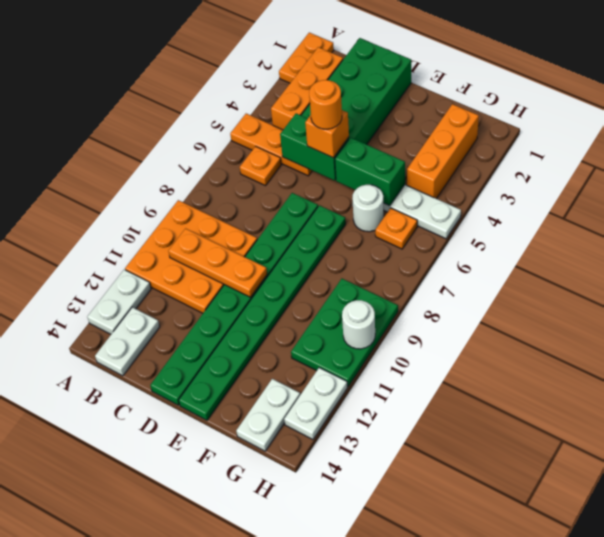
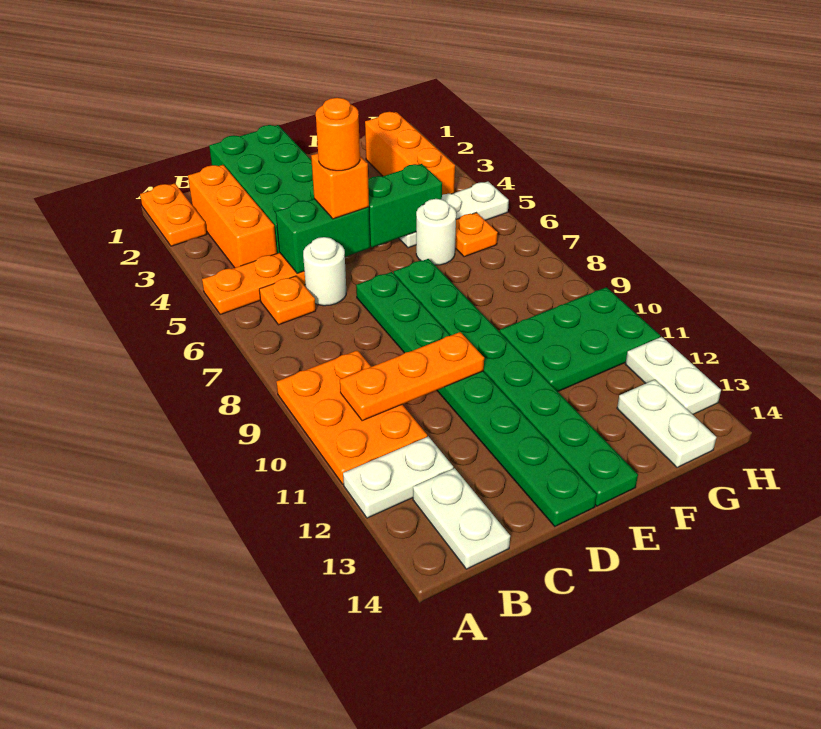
orange 3x3 plate [125,200,257,313] -> orange 2x3 plate [277,350,427,484]
white 1x2 plate [87,270,151,334] -> white 1x2 plate turned to [343,436,453,518]
green 2x3 plate [291,279,398,386] -> green 2x3 plate turned to [500,287,660,392]
white 1x1 round brick [342,300,375,349] -> white 1x1 round brick moved to [303,237,346,306]

